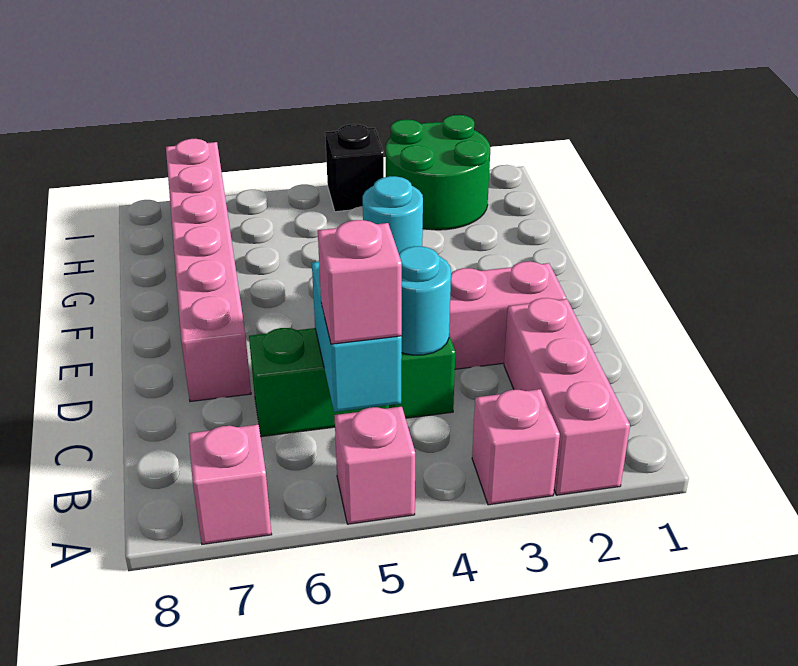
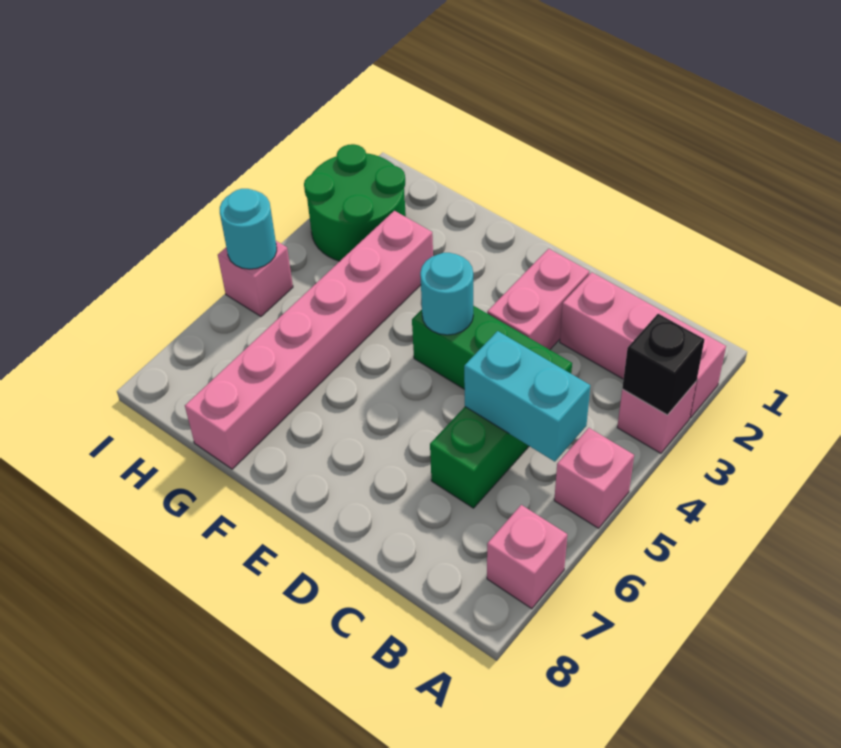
pink 1x1 brick [318,220,402,344] -> pink 1x1 brick moved to [218,241,293,316]
cyan 1x1 round brick [399,246,451,355] -> cyan 1x1 round brick moved to [220,189,277,269]
pink 1x6 brick [166,139,251,402] -> pink 1x6 brick turned to [185,211,433,469]
black 1x1 brick [325,124,384,212] -> black 1x1 brick moved to [622,314,705,415]

